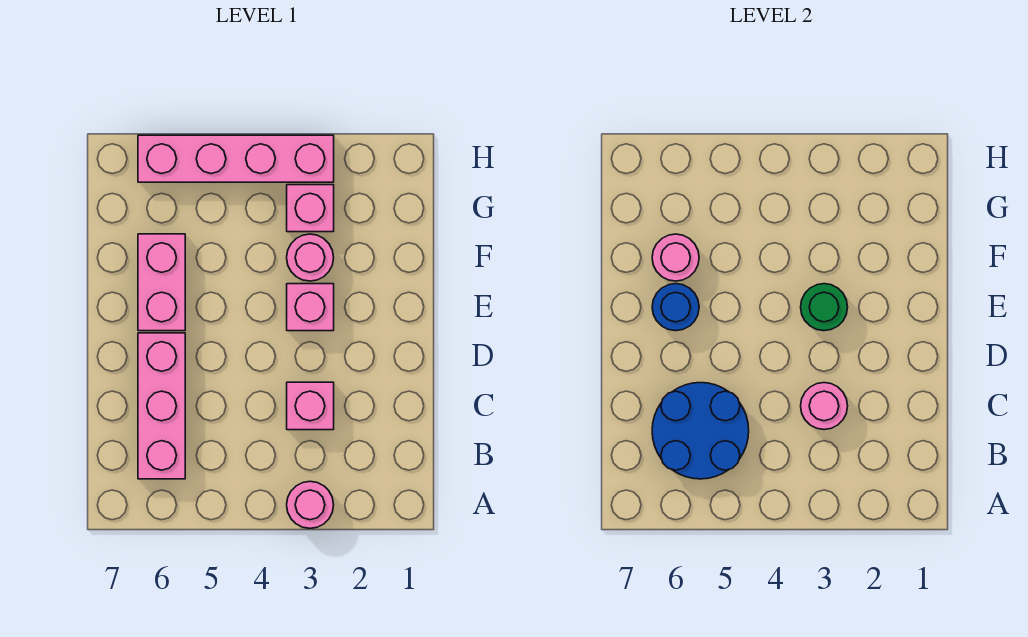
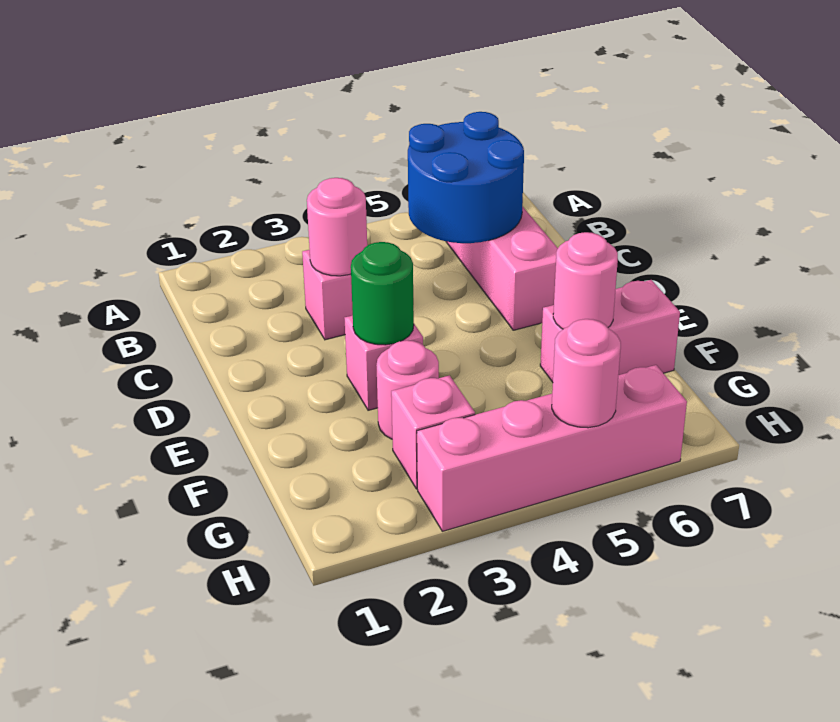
pink 1x1 round brick [287,481,334,528] -> pink 1x1 round brick moved to [552,319,621,428]
pink 1x2 brick [138,234,185,331] -> pink 1x2 brick turned to [540,280,680,382]
blue 1x1 round brick [652,284,699,331] -> none

